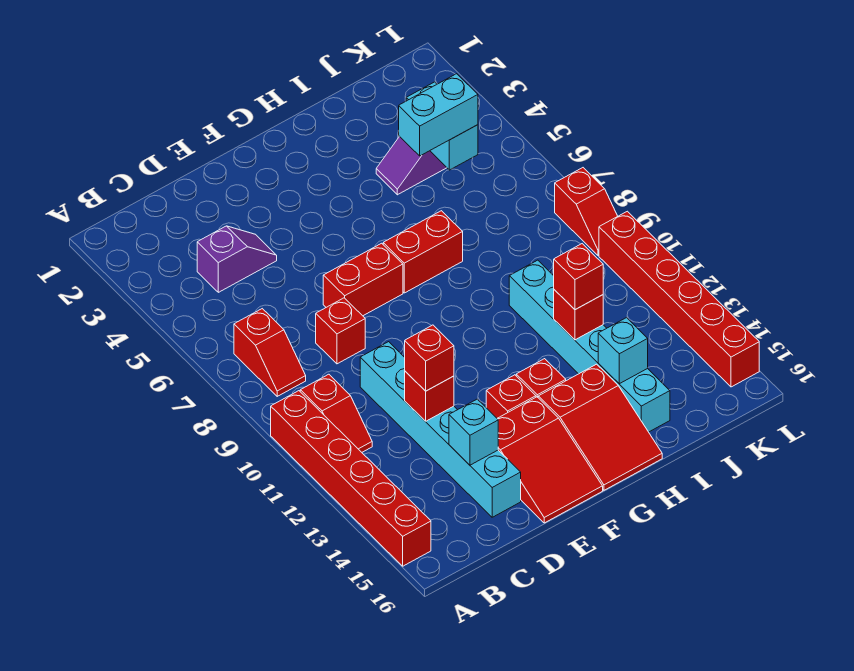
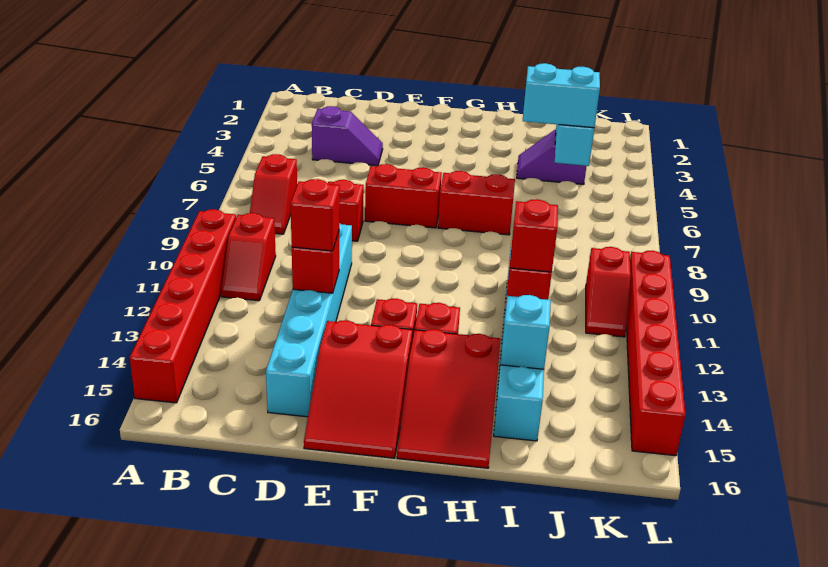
cyan 1x1 brick [449,399,498,465] -> none
red 1x2 slope [555,168,618,255] -> red 1x2 slope moved to [586,247,631,337]

